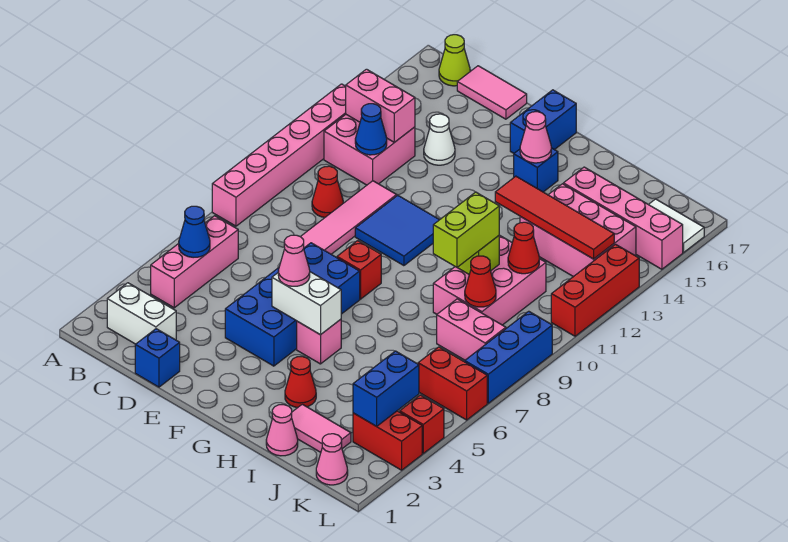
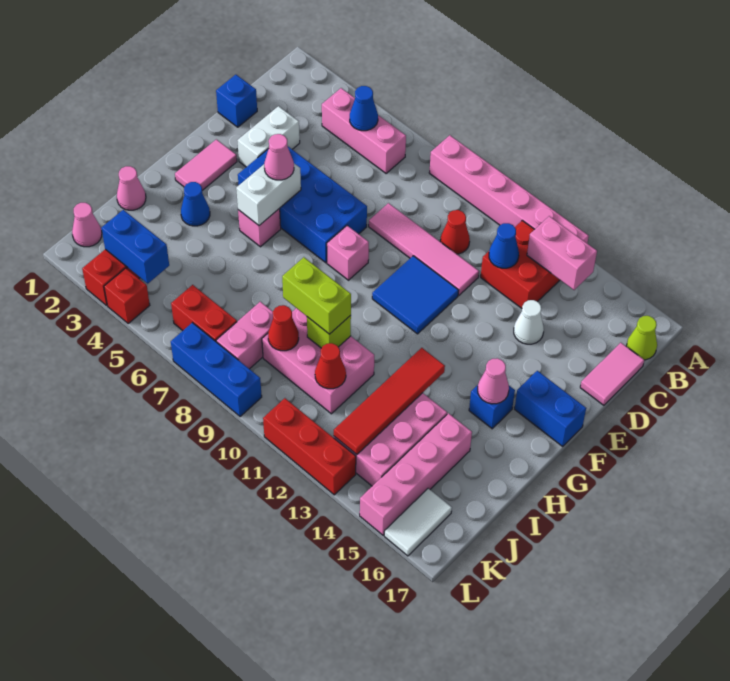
white 1x2 brick [107,283,176,344] -> white 1x2 brick moved to [237,106,300,167]
pink 2x2 brick [324,115,415,185] -> red 2x2 brick [481,220,560,308]
pink 1x2 brick [346,69,415,142] -> pink 1x2 brick turned to [527,216,597,290]
red 1x1 brick [337,241,381,299] -> pink 1x1 brick [327,226,369,280]
red 1x1 cone [285,357,316,408] -> blue 1x1 cone [181,182,210,226]
pink 1x2 tile [292,404,351,452] -> pink 1x2 tile moved to [175,139,237,190]
red 1x2 brick [418,347,487,420] -> red 1x2 brick turned to [171,285,237,341]

